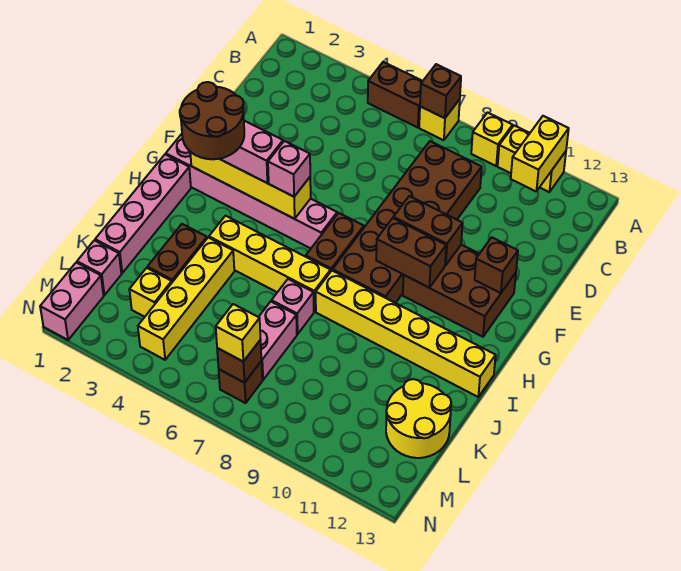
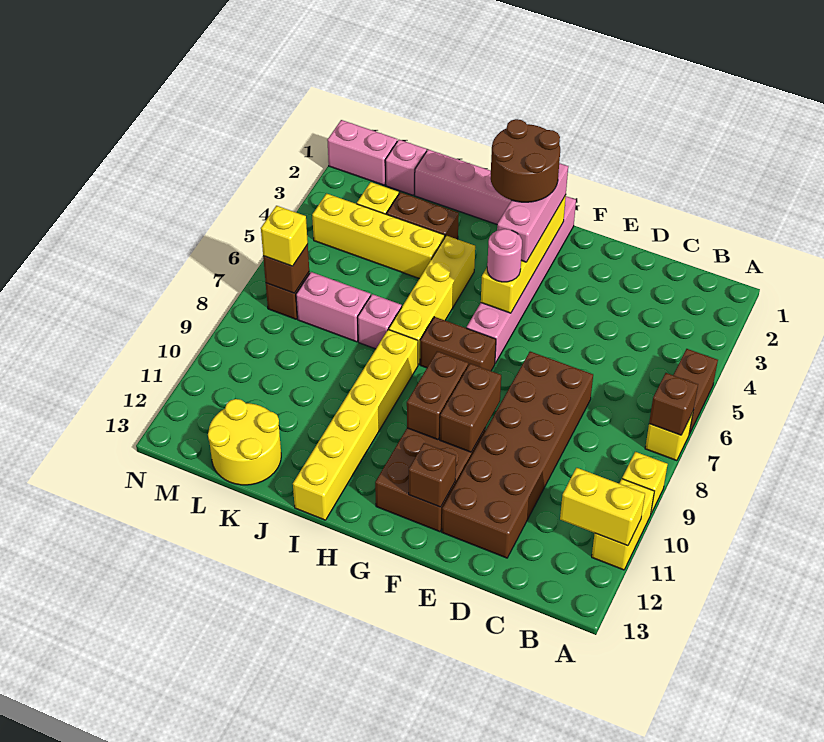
brown 2x6 brick [333,141,482,303] -> brown 2x6 brick turned to [442,352,593,558]
pink 1x1 brick [268,141,310,197] -> pink 1x1 round brick [487,229,522,282]

